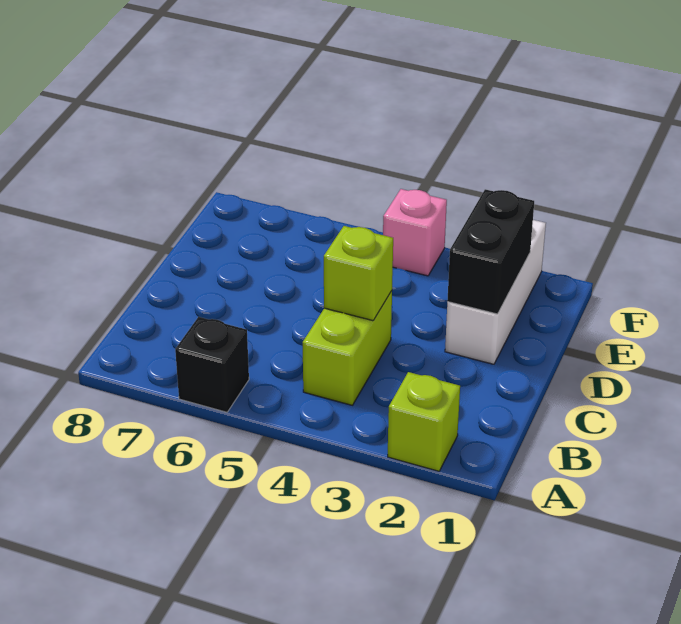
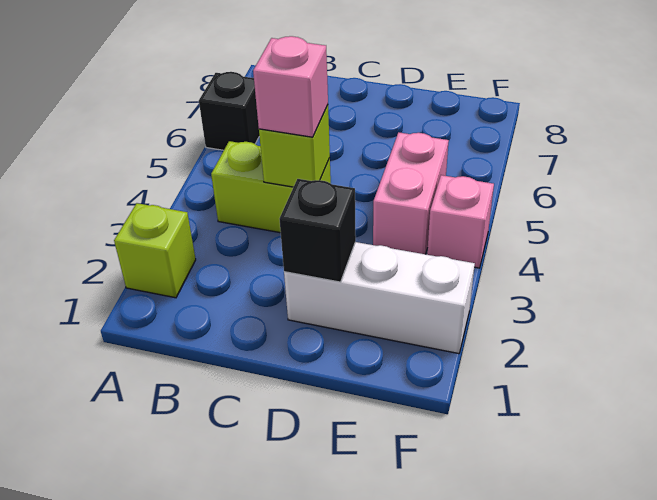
none -> pink 1x1 brick [253,36,328,137]
black 1x2 brick [447,189,534,314] -> black 1x1 brick [280,179,356,282]
none -> pink 1x2 brick [373,132,449,254]

